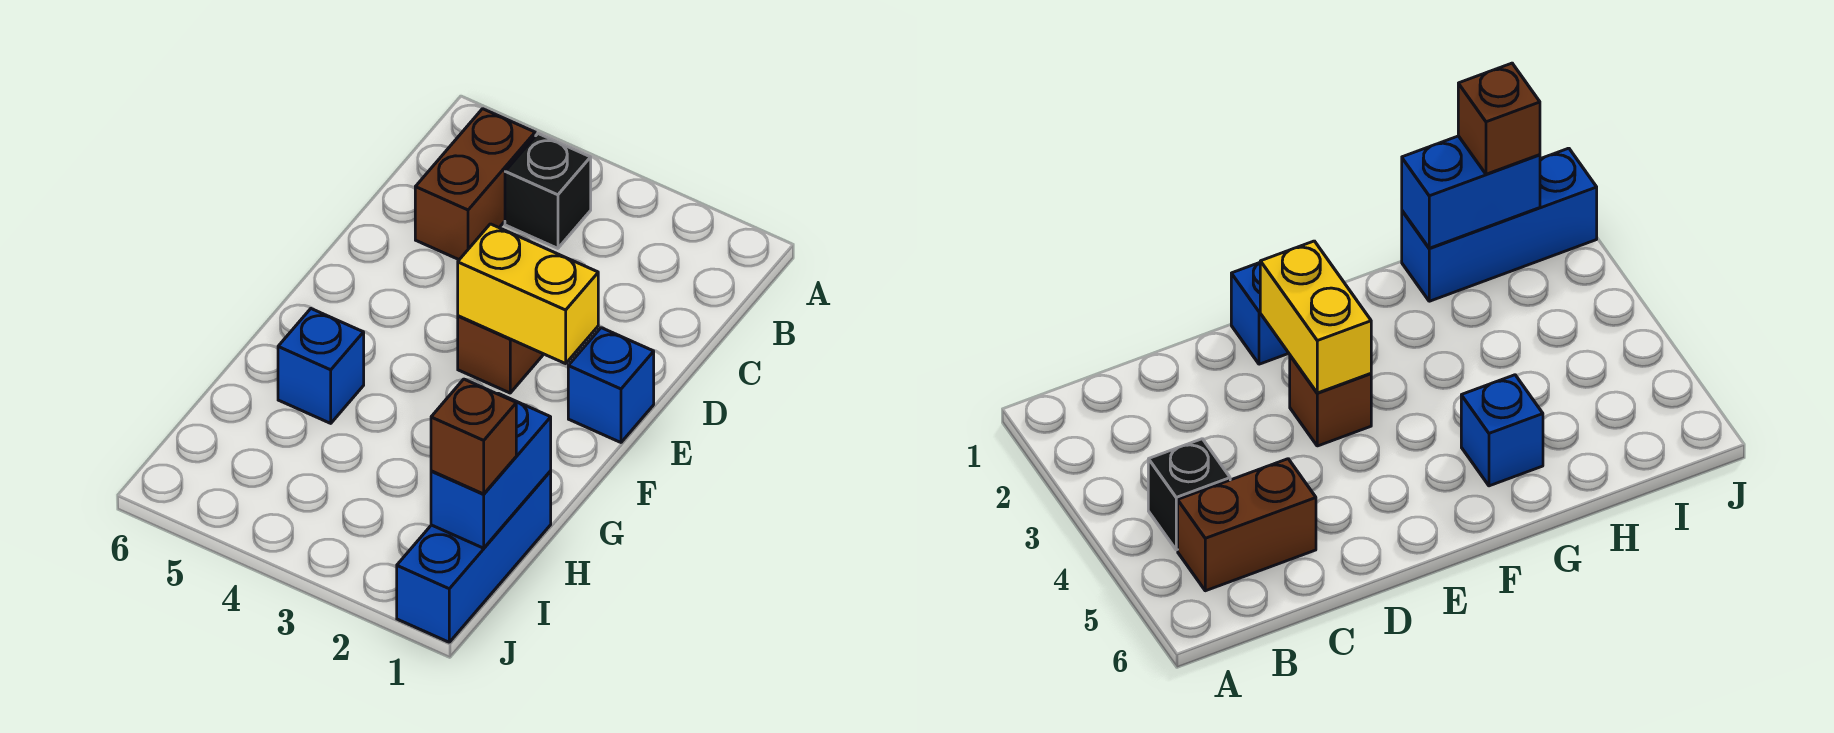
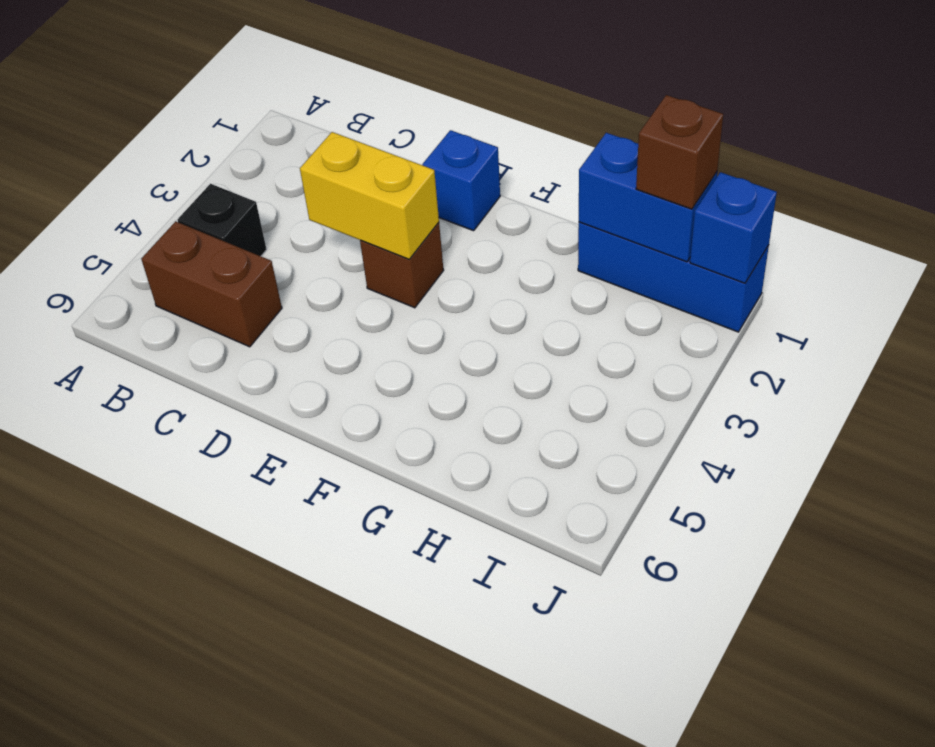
yellow 1x2 brick [458,224,598,364] -> yellow 1x2 brick turned to [300,132,439,259]
blue 1x1 brick [278,309,364,423] -> blue 1x1 brick moved to [690,172,777,283]

